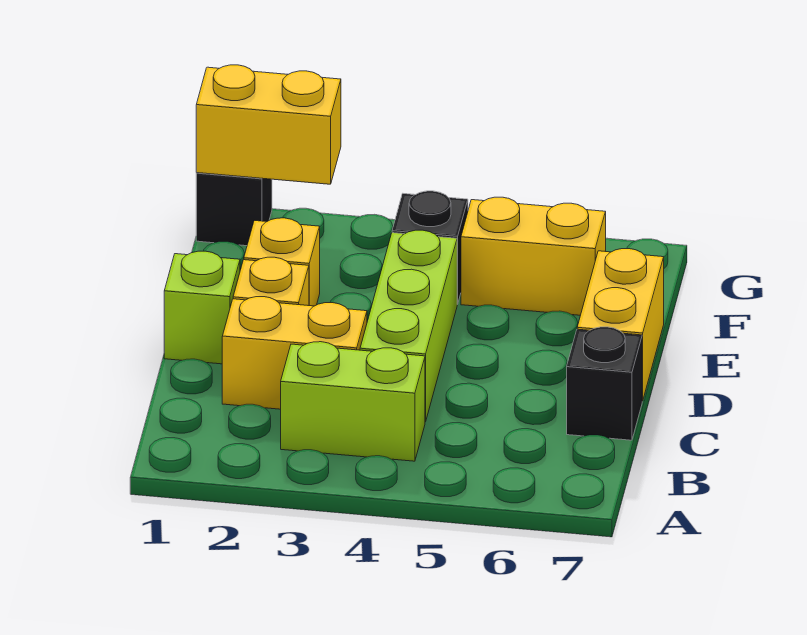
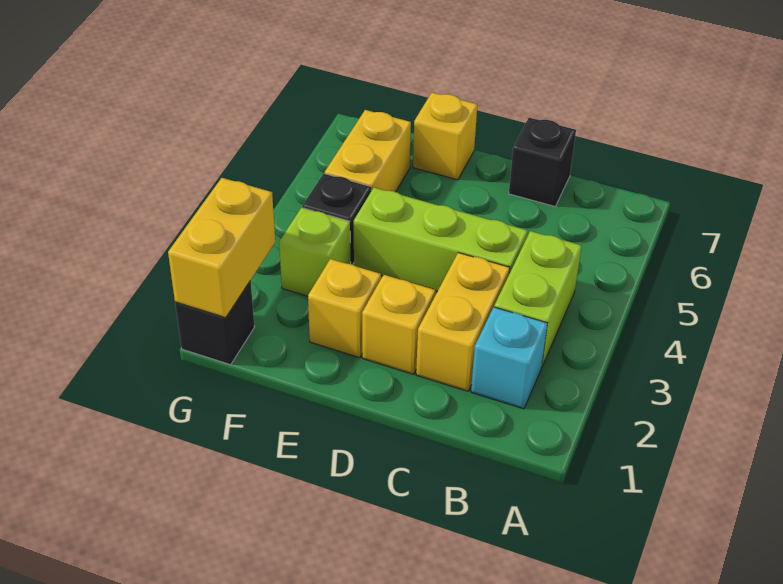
none -> cyan 1x1 brick [471,307,547,409]
lime 1x1 brick [164,251,240,364] -> lime 1x1 brick moved to [279,208,351,296]
yellow 1x2 brick [577,249,664,401] -> yellow 1x1 brick [413,93,477,180]

